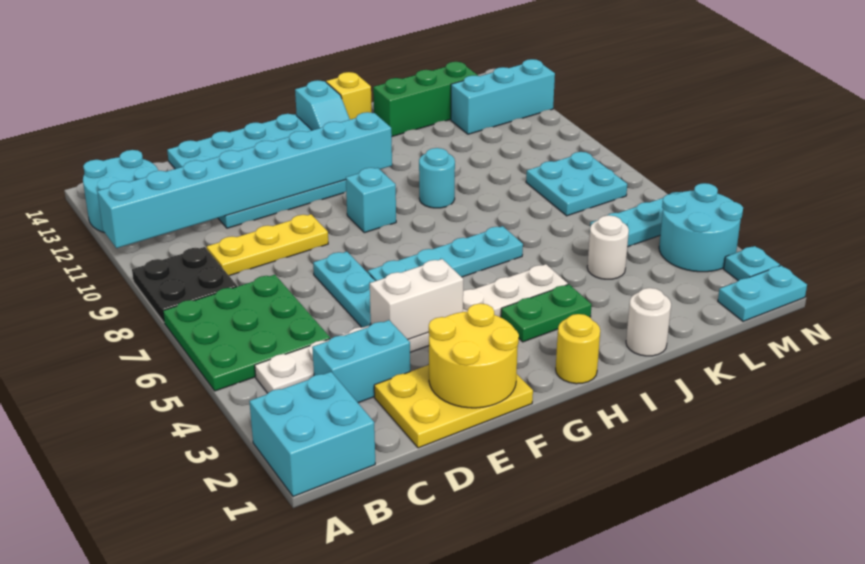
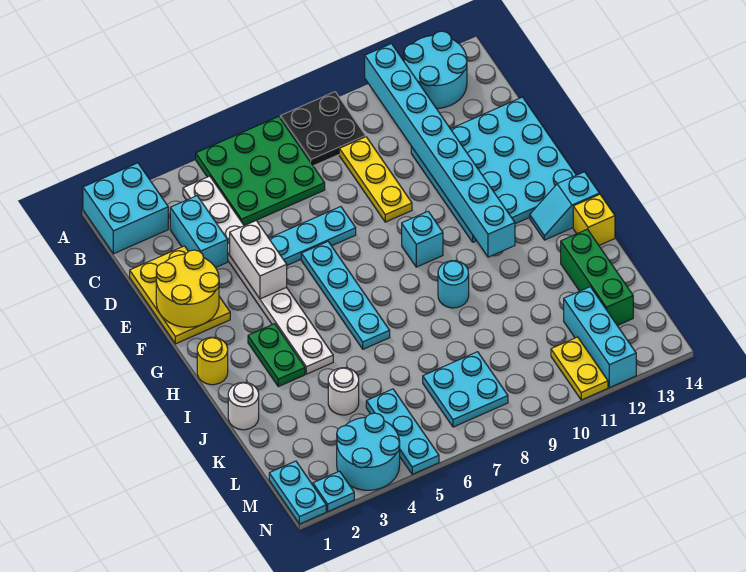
none -> yellow 1x2 plate [551,337,608,400]

